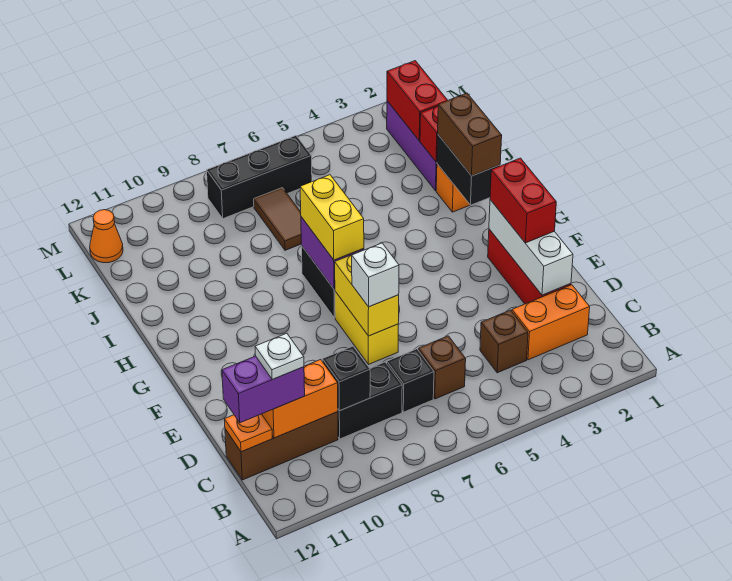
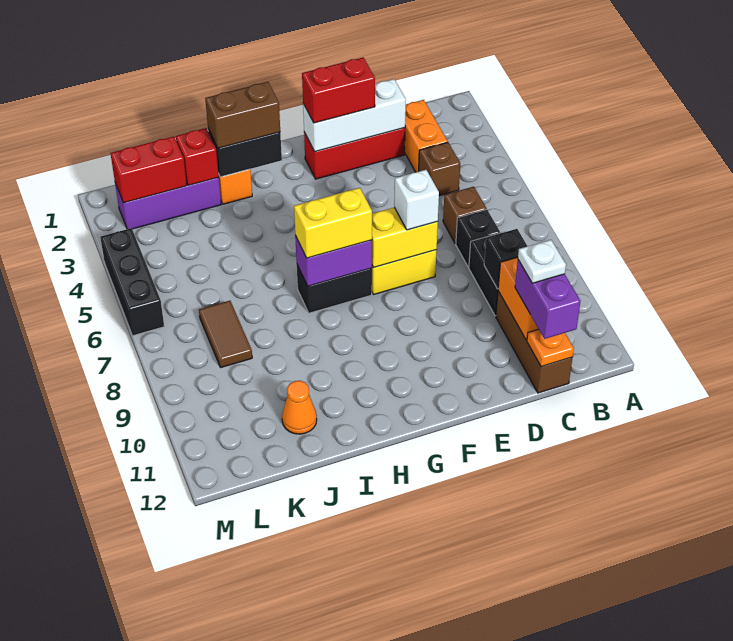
brown 1x2 tile [254,188,301,250] -> brown 1x2 tile turned to [199,301,252,368]
black 1x3 brick [207,136,312,219] -> black 1x3 brick moved to [100,228,164,336]
orange 1x1 cone [90,210,123,263] -> orange 1x1 cone moved to [282,381,317,434]

